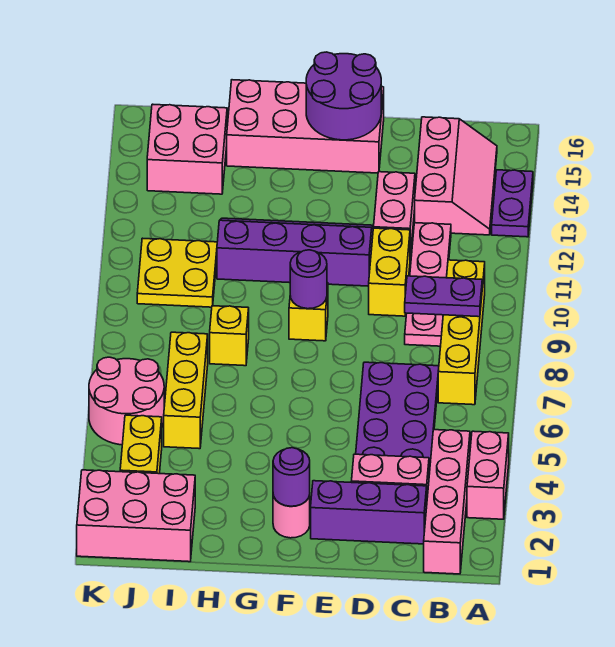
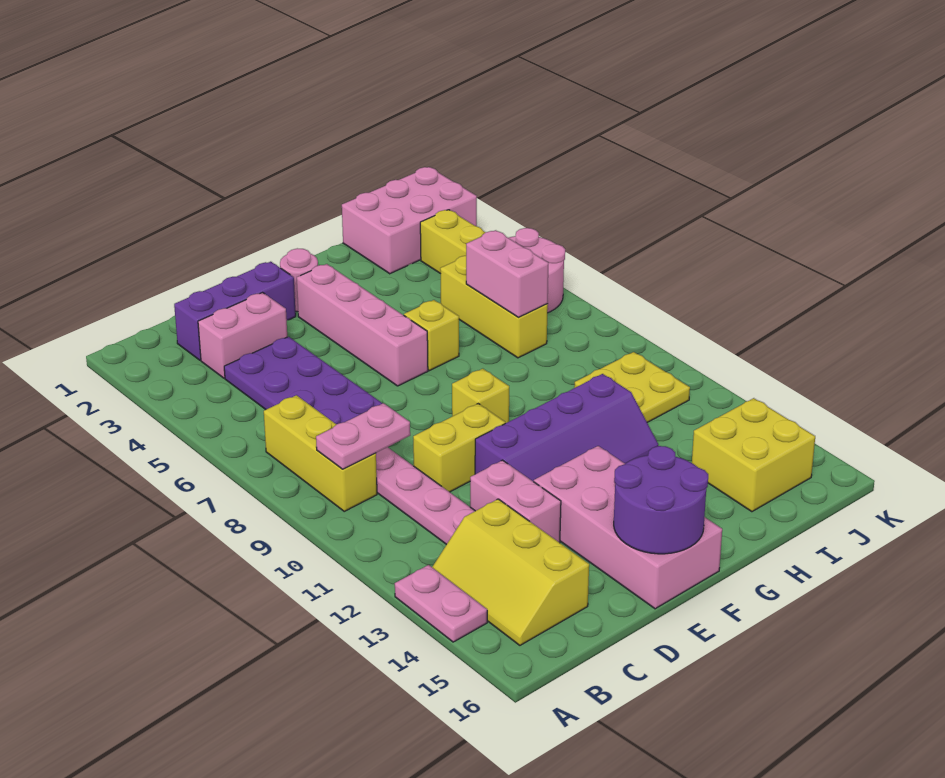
pink 1x2 brick [467,431,509,519] -> pink 1x2 brick moved to [466,230,548,318]
purple 1x2 plate [492,170,533,237] -> pink 1x2 plate [395,565,487,642]
pink 1x4 brick [424,430,470,574] -> pink 1x4 brick moved to [297,264,428,386]
yellow 1x4 brick [438,260,485,405] -> yellow 1x3 brick [264,395,377,511]
purple 1x2 plate [405,276,482,317] -> pink 1x2 plate [316,403,410,469]
pink 2x3 slope [415,117,497,235] -> yellow 2x3 slope [432,499,589,645]
yellow 1x2 brick [369,228,410,316] -> yellow 1x2 brick turned to [413,404,505,492]
pink 2x4 brick [227,80,384,173] -> pink 2x4 brick turned to [534,446,722,609]
purple 1x1 round brick [273,448,310,506] -> none
purple 1x1 round brick [290,250,327,309] -> none
yellow 1x1 brick [210,306,249,366] -> yellow 1x1 brick moved to [404,300,459,371]
pink 2x2 brick [147,104,227,194] -> yellow 2x2 brick [692,398,815,512]

